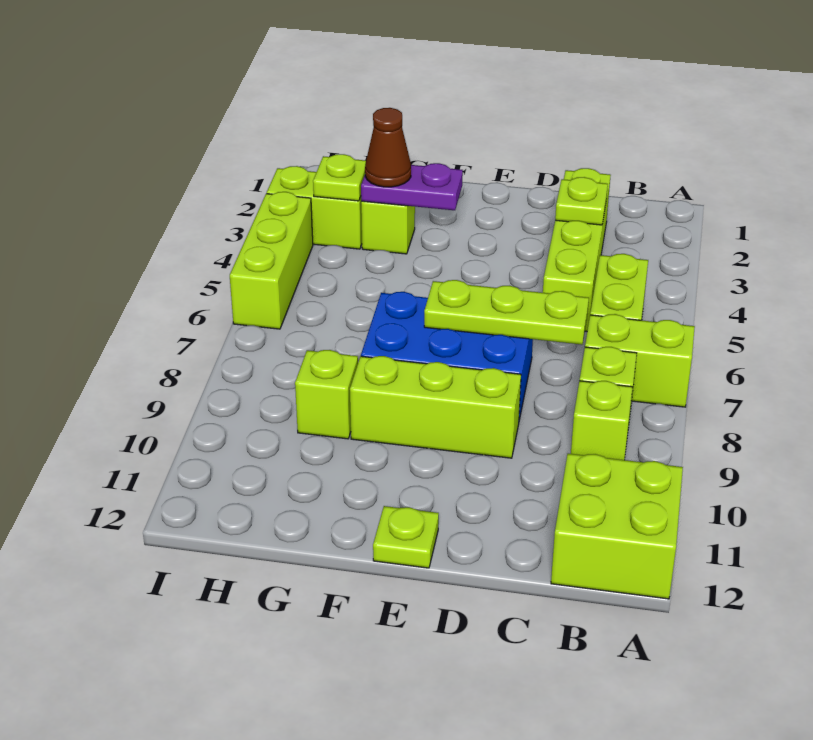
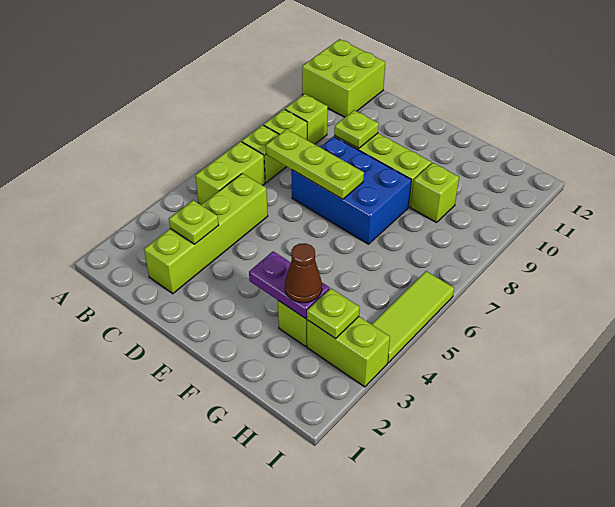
lime 1x2 brick [585,314,695,407] -> lime 1x1 brick [242,125,287,183]
lime 1x1 plate [373,506,439,568] -> lime 1x1 plate moved to [334,110,379,149]
lime 1x3 brick [230,192,313,329] -> lime 1x3 tile [372,271,454,363]

